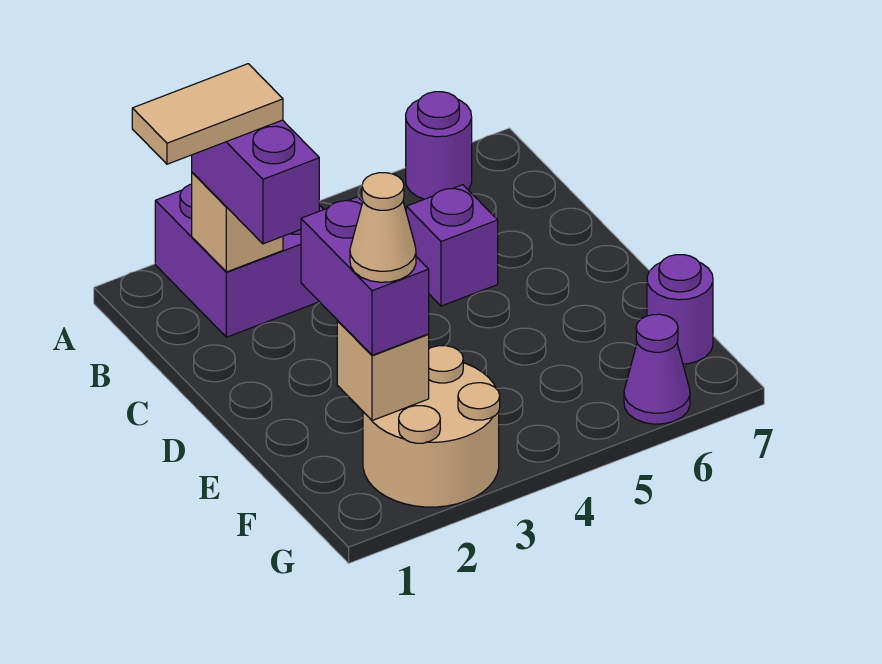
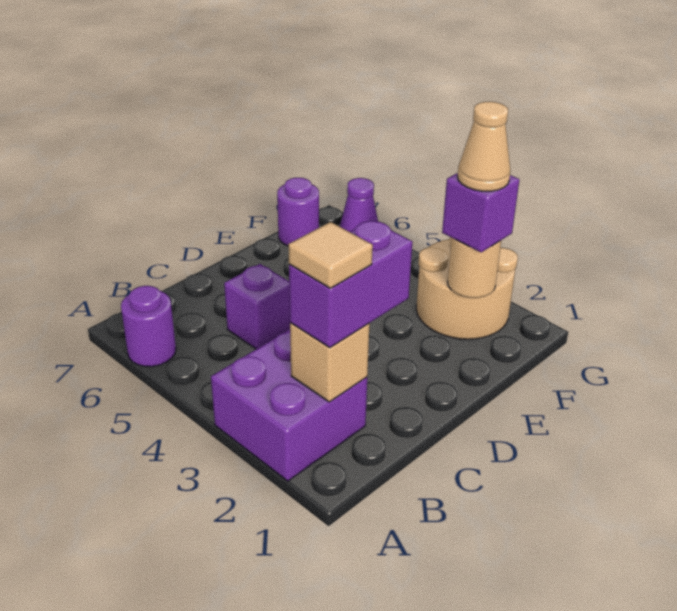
tan 1x2 tile [132,64,283,164] -> tan 1x1 tile [288,222,373,288]
purple 1x2 brick [301,197,429,355] -> purple 1x1 brick [442,173,519,252]
tan 1x1 brick [337,321,429,421] -> tan 1x1 round brick [447,238,501,298]

